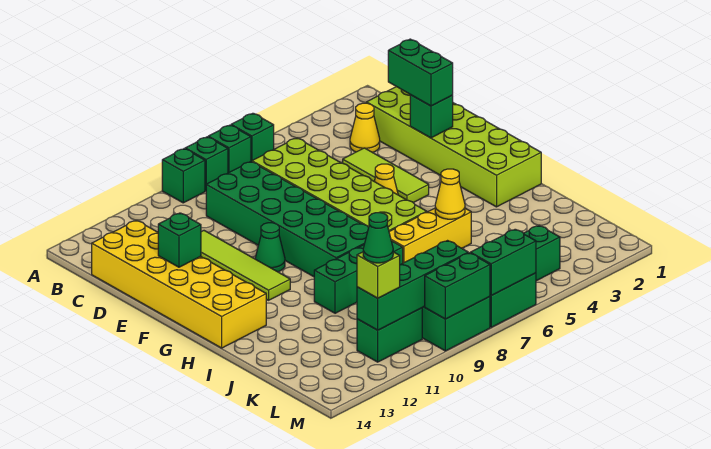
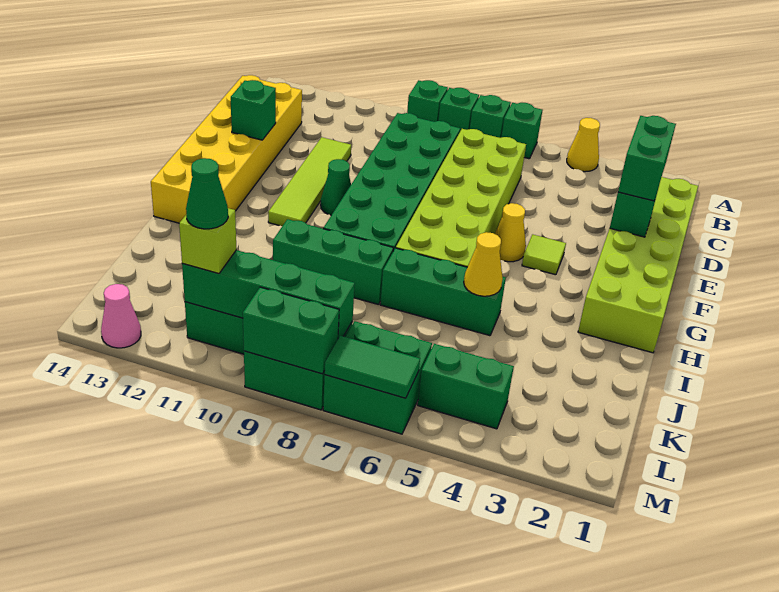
yellow 1x1 cone [350,103,380,153] -> yellow 1x1 cone moved to [567,118,600,172]
lime 1x3 tile [343,148,429,203] -> lime 1x1 tile [522,234,566,275]
yellow 1x3 brick [389,208,471,263] -> green 1x3 brick [380,248,506,336]
green 1x2 brick [470,229,536,295] -> green 1x2 tile [325,336,420,398]
none -> pink 1x1 cone [101,284,141,348]

